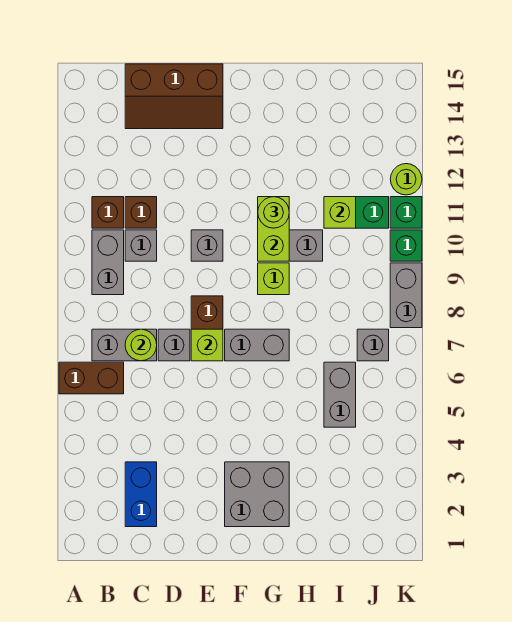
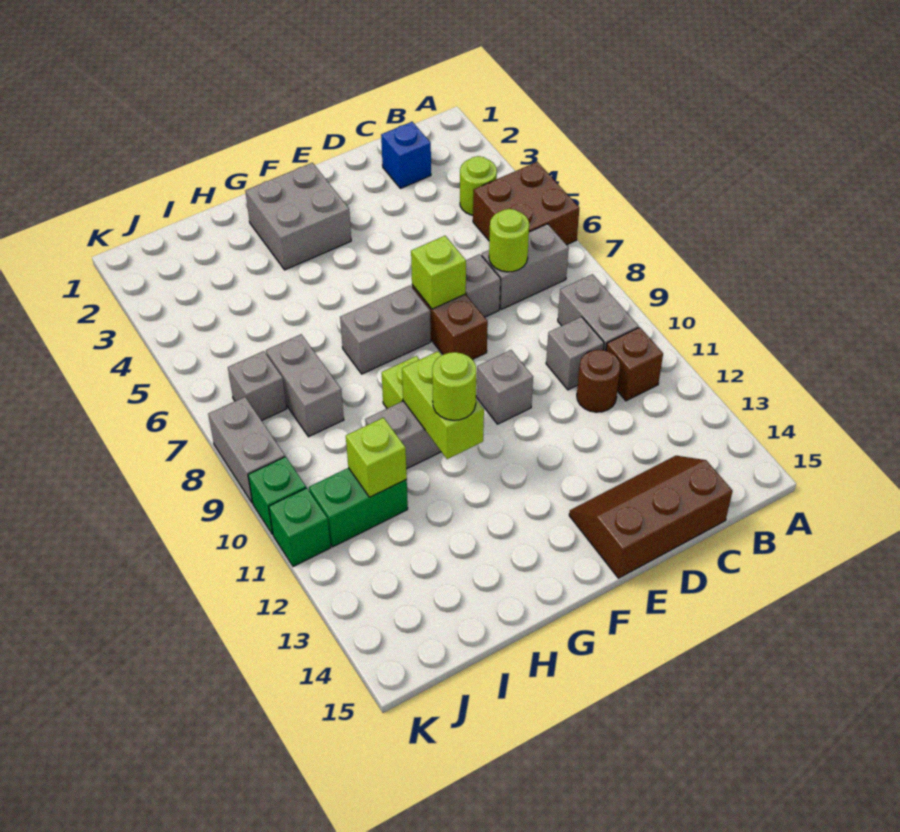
brown 1x2 brick [59,362,124,394] -> brown 2x2 brick [473,162,580,245]
blue 1x2 brick [125,462,157,527] -> blue 1x1 brick [381,122,431,189]
brown 1x1 brick [125,197,157,228] -> brown 1x1 round brick [577,350,620,412]
grey 1x2 brick [324,362,356,427] -> grey 1x2 brick moved to [266,334,344,437]
lime 1x1 round brick [390,164,422,195] -> lime 1x1 round brick moved to [460,156,497,215]

